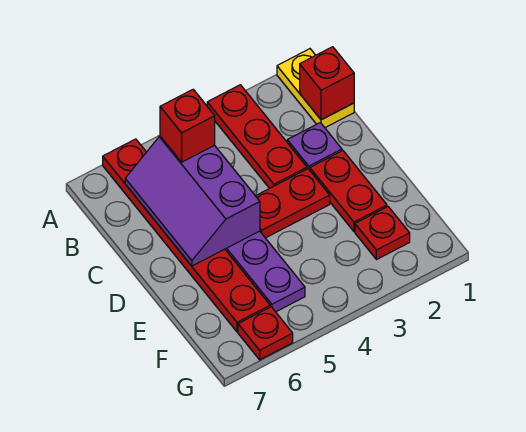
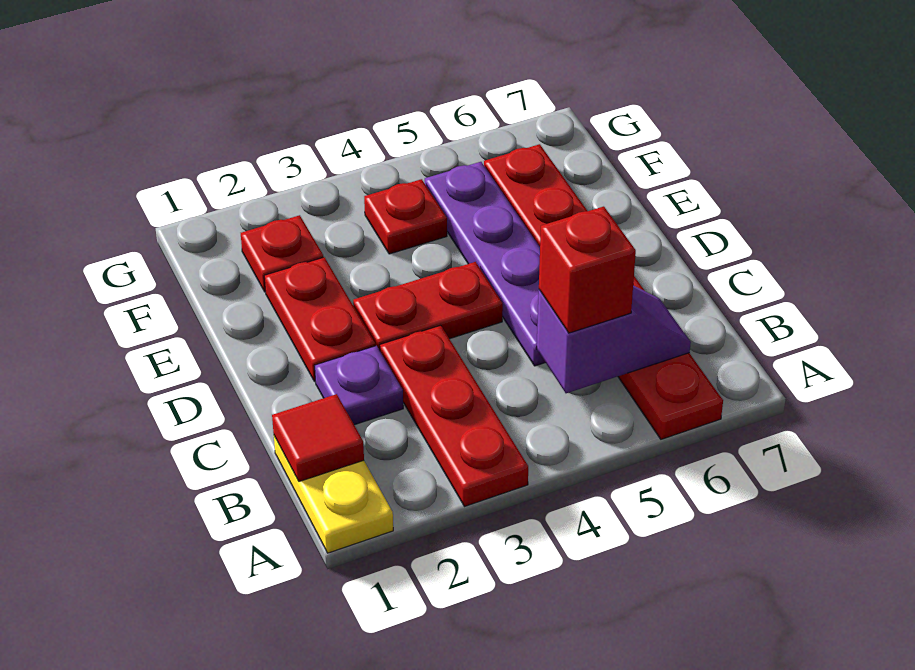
red 1x1 brick [300,47,354,120] -> red 1x1 tile [272,394,364,482]
purple 2x3 slope [125,136,260,266] -> purple 1x2 slope [537,285,691,393]
red 1x1 plate [238,307,293,360] -> red 1x1 plate moved to [364,179,447,254]

